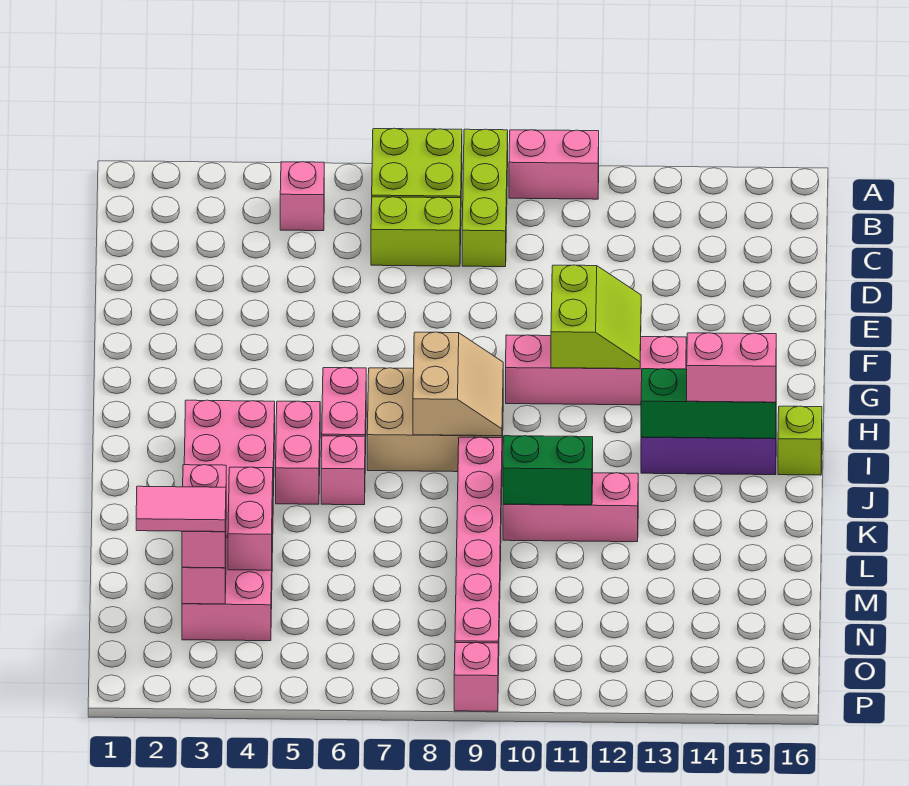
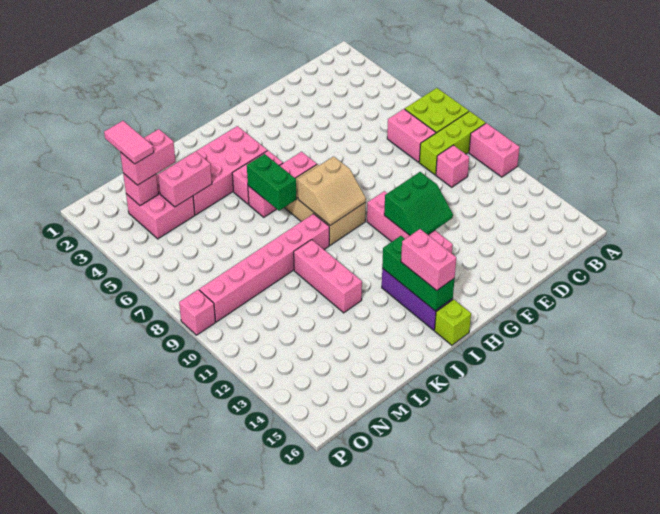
pink 1x1 brick [280,162,324,231] -> pink 1x1 brick moved to [436,145,469,187]
lime 1x2 brick [371,197,461,266] -> pink 1x2 brick [387,109,436,162]
lime 2x2 slope [551,265,641,369] -> green 2x2 slope [384,172,453,235]
green 1x2 brick [503,436,593,505] -> green 1x2 brick moved to [247,154,297,211]

